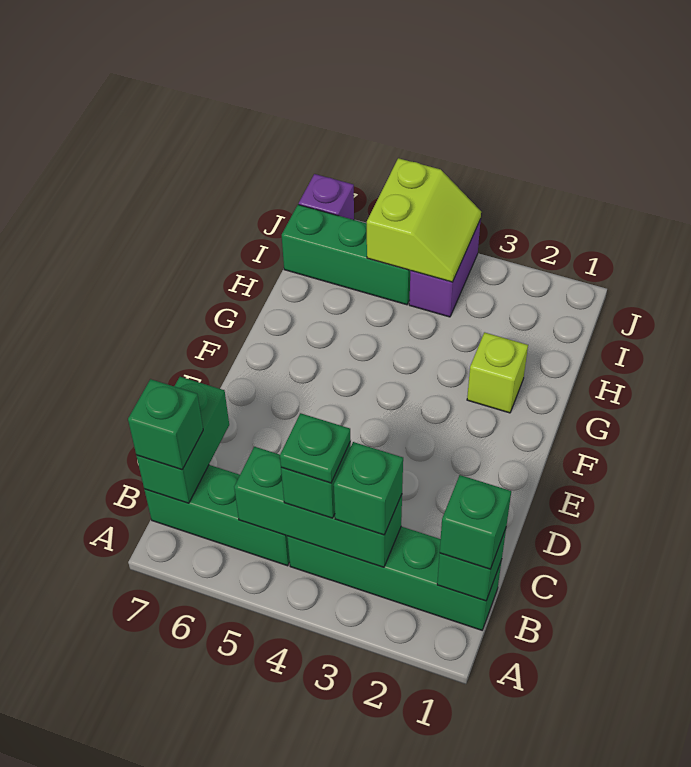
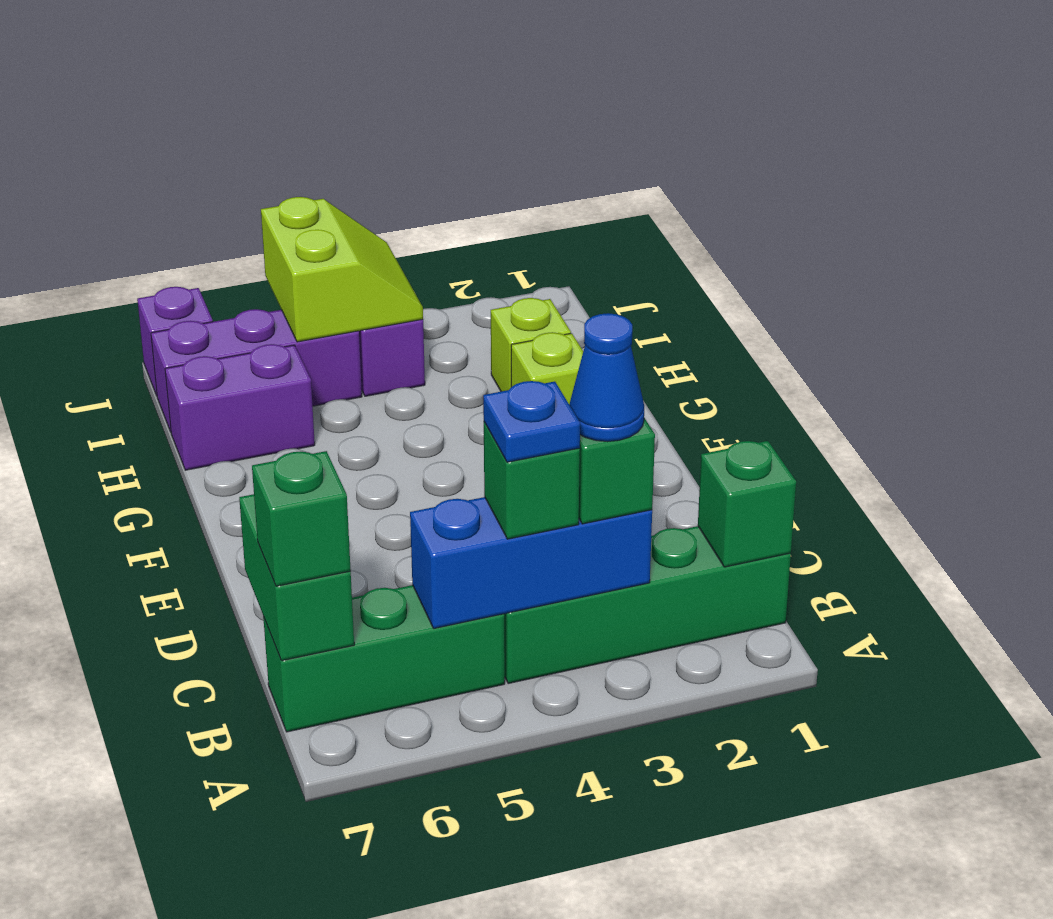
green 1x1 brick [440,475,511,569] -> none
green 1x3 brick [234,447,402,567] -> blue 1x3 brick [410,497,652,628]
none -> blue 1x1 cone [569,313,644,442]
green 1x1 plate [280,413,351,483] -> blue 1x1 plate [483,381,580,462]
none -> lime 1x1 brick [491,298,571,392]
none -> purple 1x2 brick [165,344,315,470]
green 1x3 brick [282,205,410,305] -> purple 1x3 brick [151,309,362,432]

